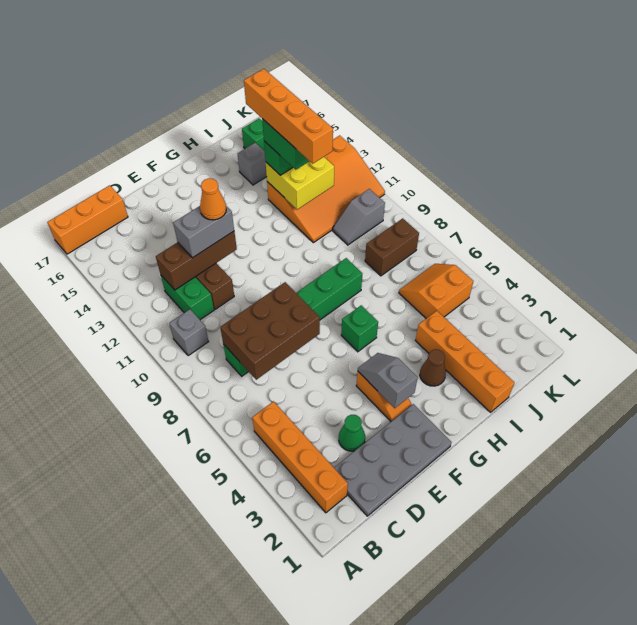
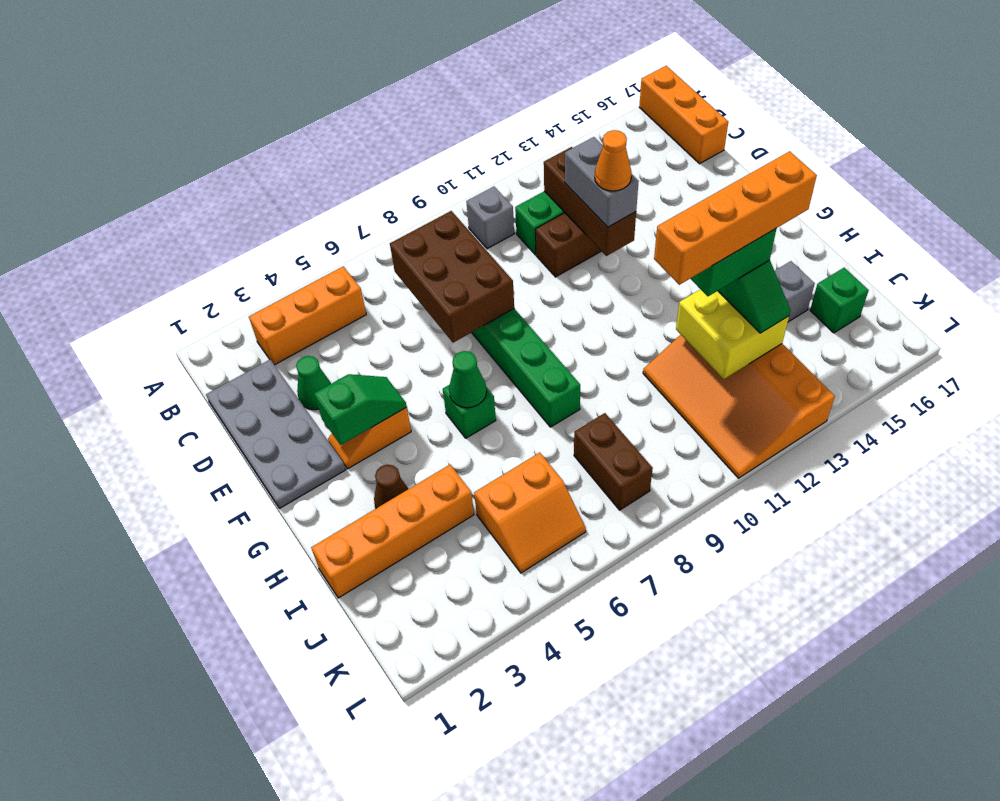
orange 1x4 brick [252,401,348,513] -> orange 1x3 brick [249,266,366,365]
grey 1x2 slope [358,353,418,408] -> green 1x2 slope [314,374,407,445]
none -> green 1x1 cone [449,351,487,408]
orange 2x2 slope [399,264,473,318] -> orange 2x2 slope turned to [474,453,586,573]
grey 1x2 slope [333,189,385,245] -> none

